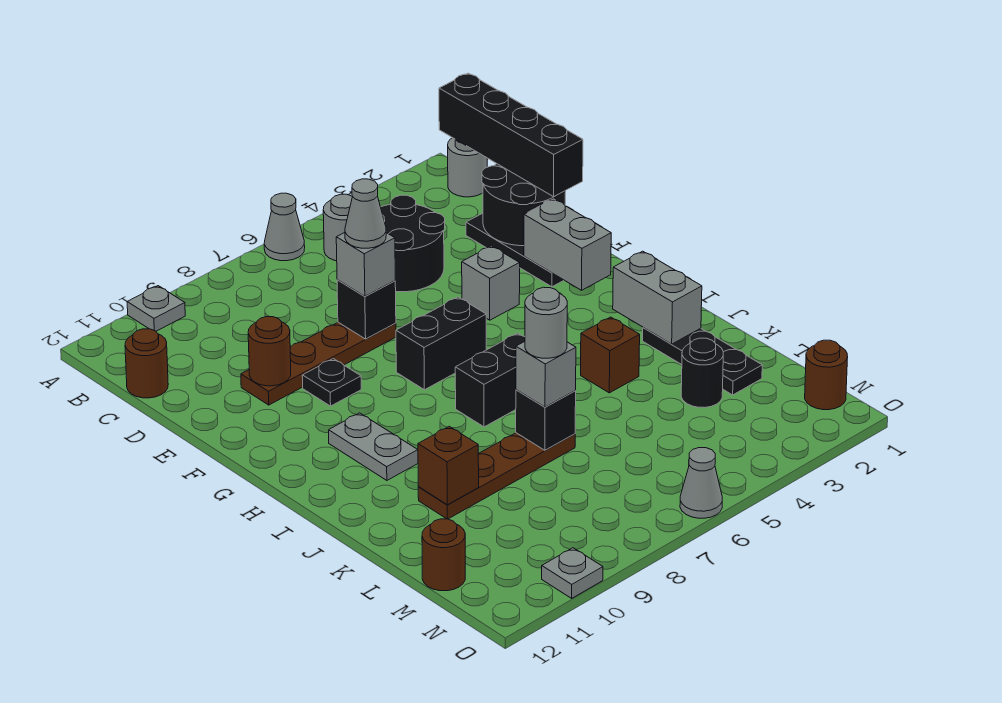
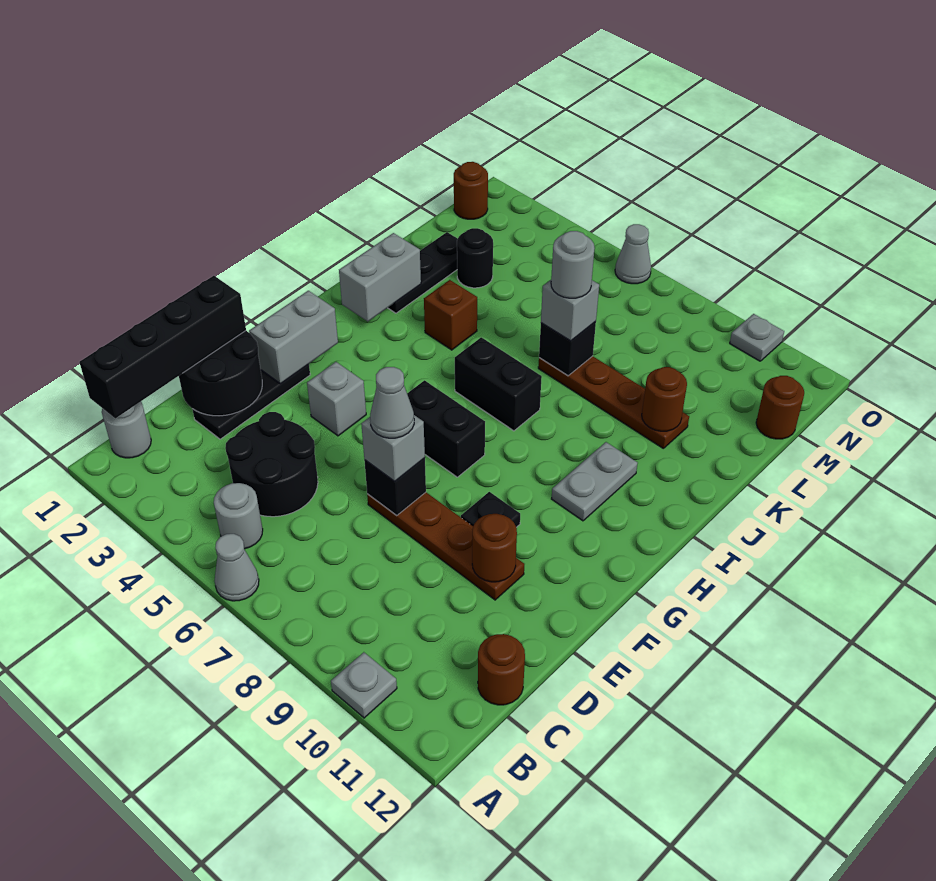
brown 1x1 brick [418,426,479,505] -> brown 1x1 round brick [642,367,687,431]

